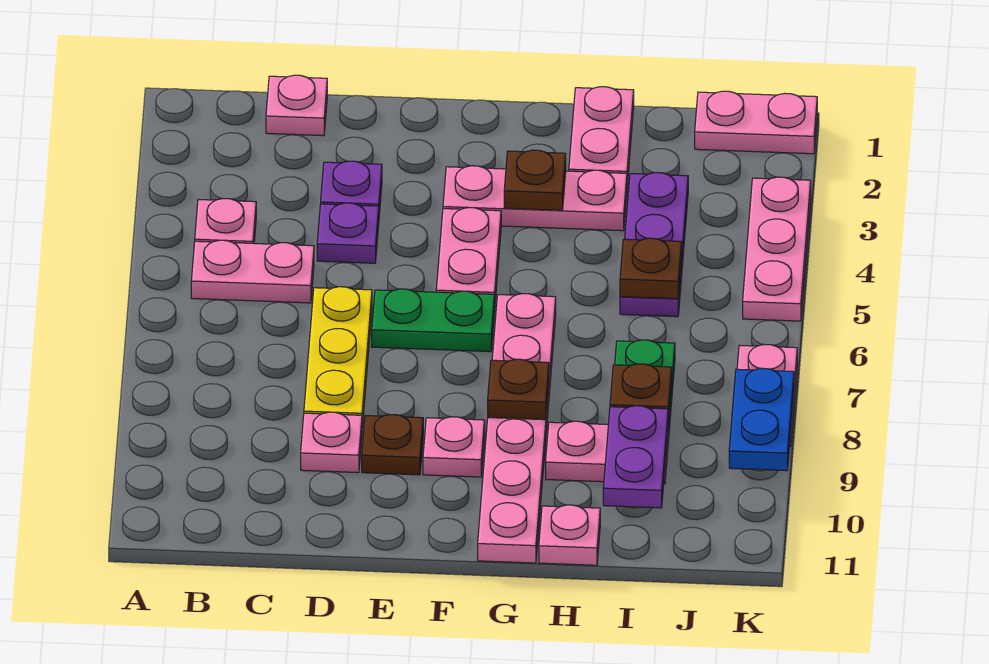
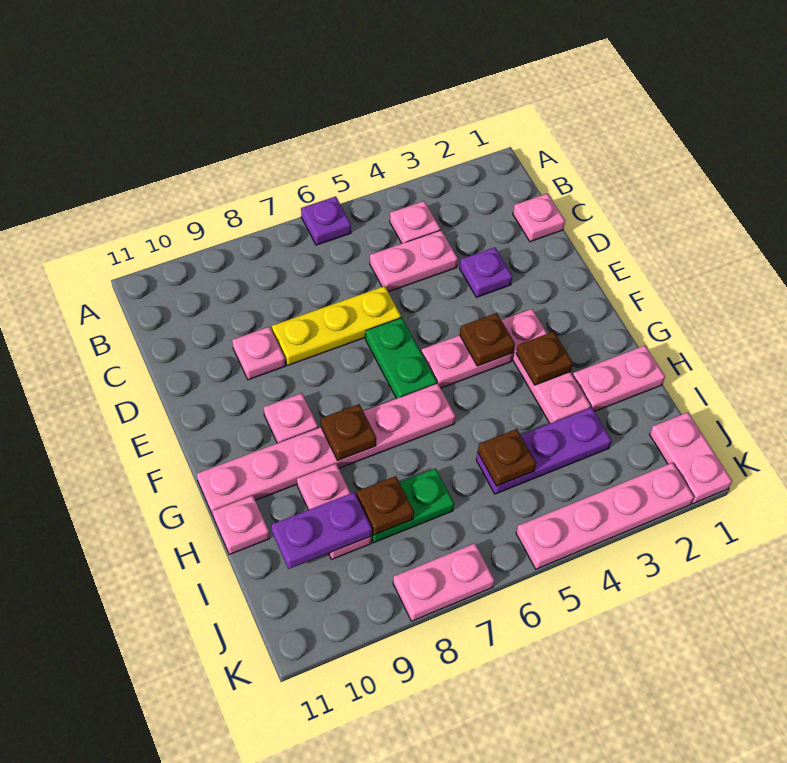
pink 1x2 plate [191,240,314,303] -> pink 1x2 plate turned to [370,230,458,292]
purple 1x1 plate [317,203,379,263] -> purple 1x1 plate moved to [301,196,351,245]
brown 1x1 plate [362,415,423,475] -> brown 1x1 plate moved to [460,313,515,366]
pink 1x3 plate [743,177,811,321] -> pink 1x4 plate [516,463,694,569]
blue 1x2 plate [729,368,794,471] -> none

